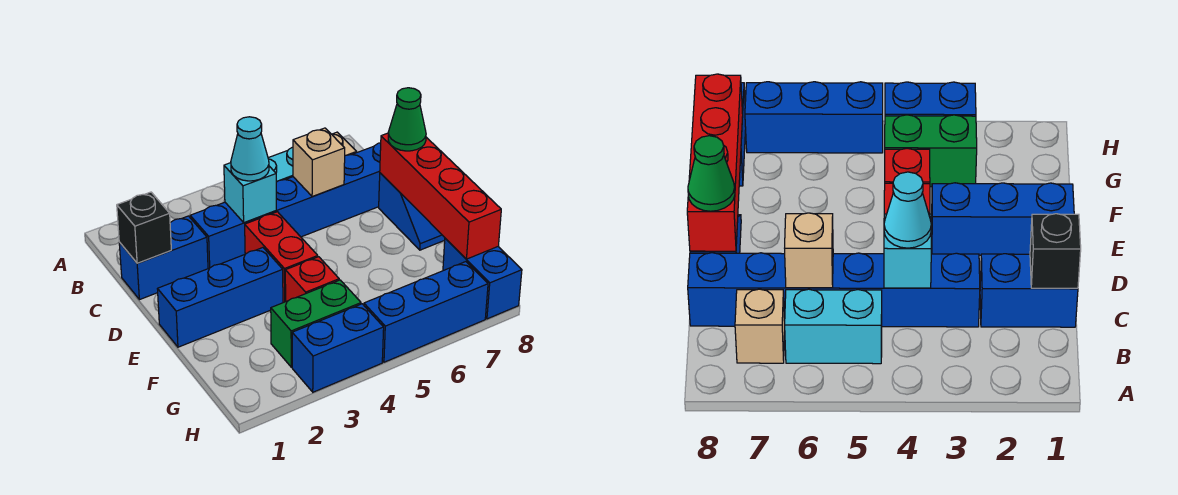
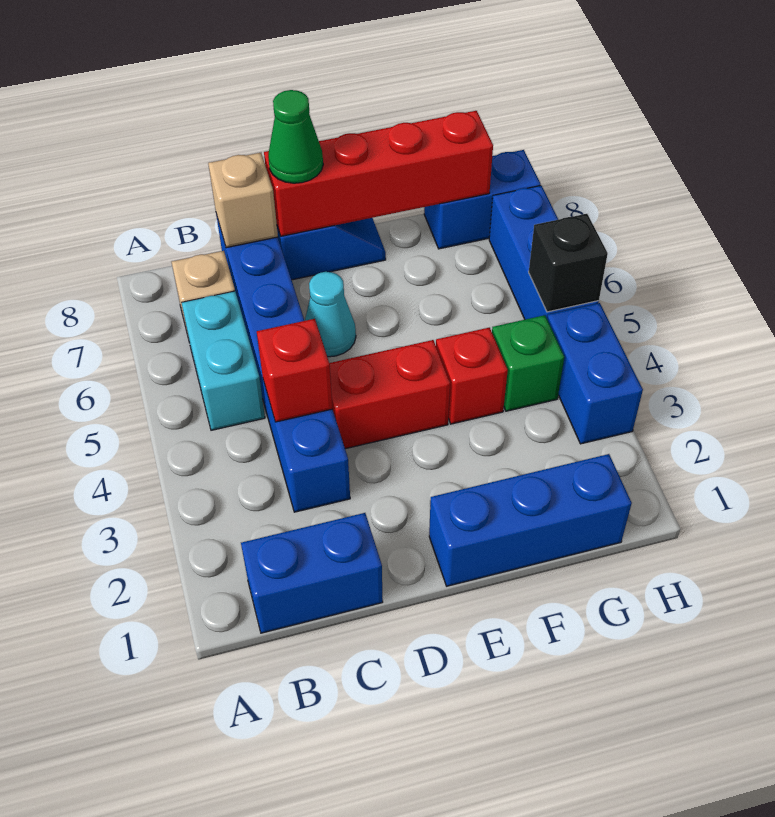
blue 1x2 brick [119,216,208,300] -> blue 1x2 brick turned to [241,513,383,633]
black 1x1 brick [117,192,171,263] -> black 1x1 brick moved to [529,214,608,312]
cyan 1x1 brick [224,163,276,222] -> red 1x1 brick [257,319,333,422]
cyan 1x1 cone [231,117,269,181] -> cyan 1x1 cone moved to [305,272,356,357]
tan 1x1 brick [293,128,345,197] -> tan 1x1 brick moved to [208,153,278,248]
blue 1x3 brick [158,248,283,347] -> blue 1x3 brick turned to [429,454,632,586]
green 1x2 brick [271,280,361,367] -> green 1x1 brick [492,315,564,411]

